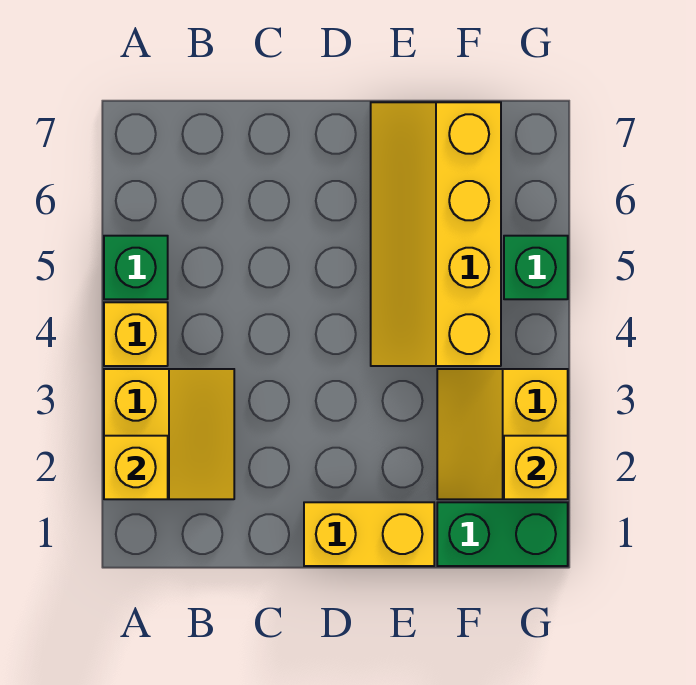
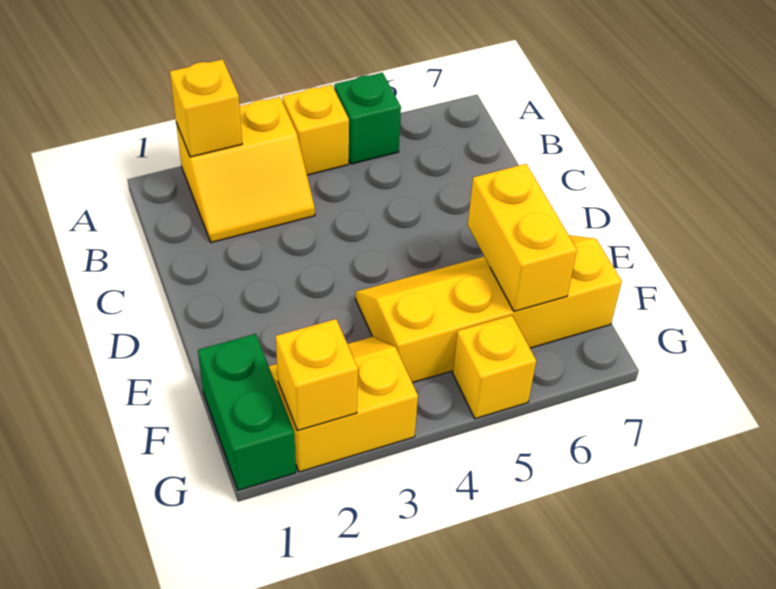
yellow 1x2 brick [304,502,434,566] -> yellow 1x2 brick moved to [468,164,577,311]
green 1x1 brick [504,236,568,299] -> yellow 1x1 brick [453,315,536,419]

